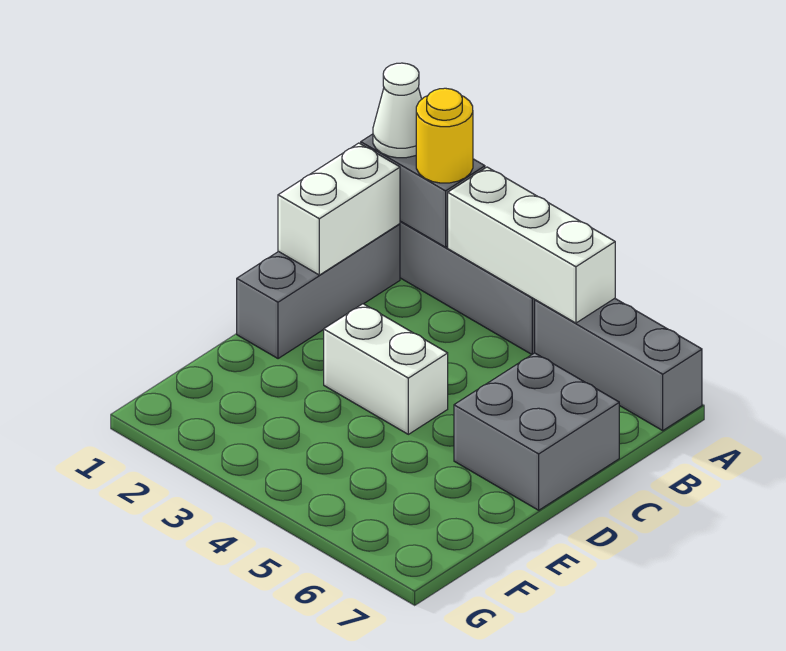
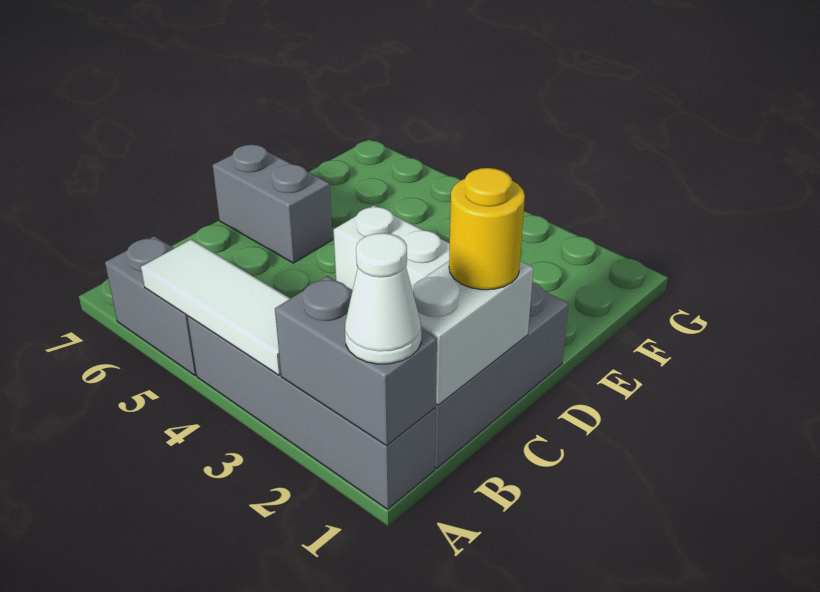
yellow 1x1 round brick [416,88,473,183] -> yellow 1x1 round brick moved to [449,168,525,290]
white 1x3 brick [448,167,615,323] -> white 1x3 tile [141,239,290,375]
grey 1x3 brick [535,298,702,430] -> grey 1x2 brick [105,236,196,375]
grey 2x2 brick [454,353,619,510] -> grey 1x2 brick [213,145,333,263]

